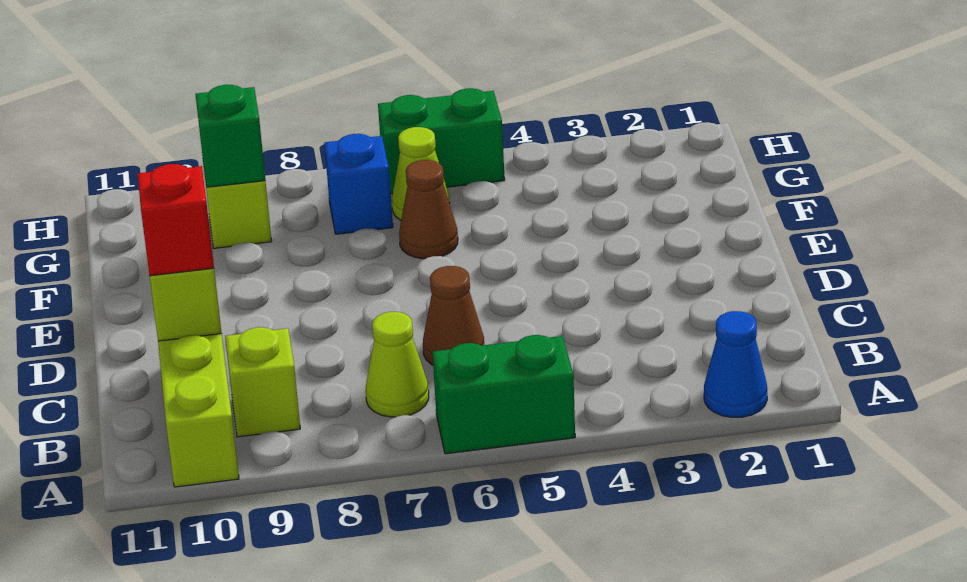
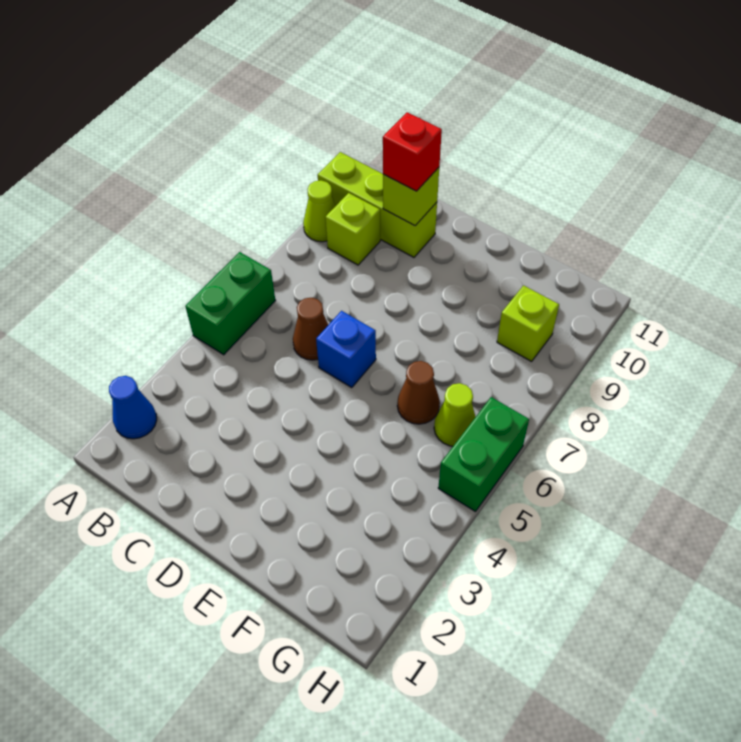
lime 1x1 cone [366,312,429,417] -> lime 1x1 cone moved to [303,181,335,242]
blue 1x1 brick [324,134,393,234] -> blue 1x1 brick moved to [316,311,376,388]
green 1x1 brick [195,85,265,187] -> none

